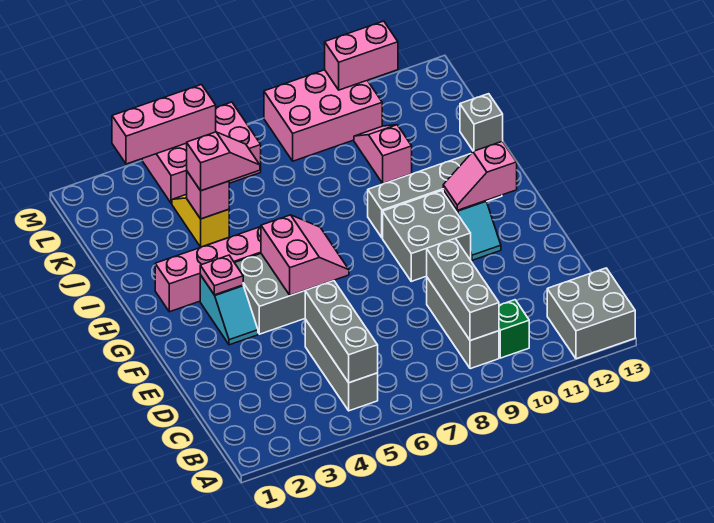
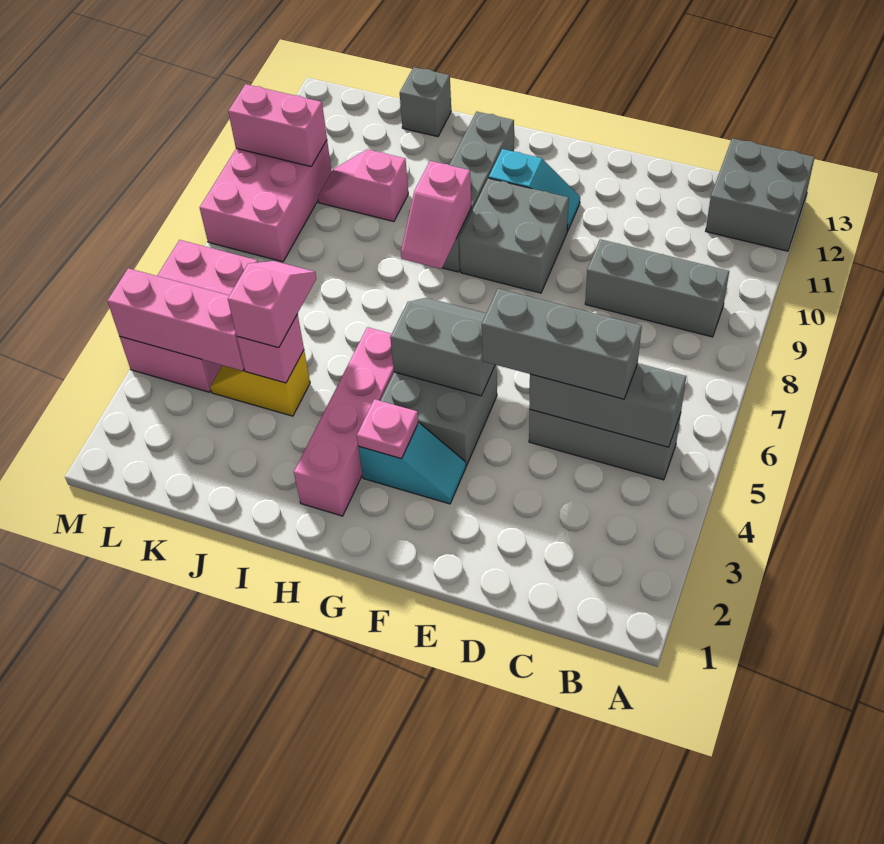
grey 1x3 brick [427,238,499,341] -> grey 1x3 brick moved to [482,289,642,399]
green 1x1 brick [499,300,529,358] -> none
pink 2x2 slope [261,215,349,296] -> grey 2x2 slope [390,298,495,396]
pink 1x2 slope [443,141,517,210] -> pink 1x2 slope moved to [401,161,471,269]
pink 1x3 brick [112,85,216,164] -> pink 1x3 brick turned to [107,268,244,371]
pink 1x2 brick [325,21,398,90] -> pink 1x2 brick turned to [228,84,327,167]

